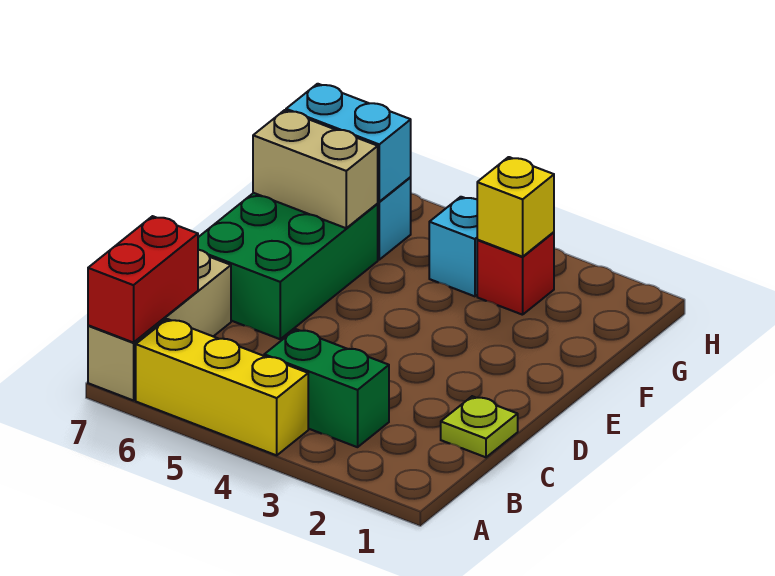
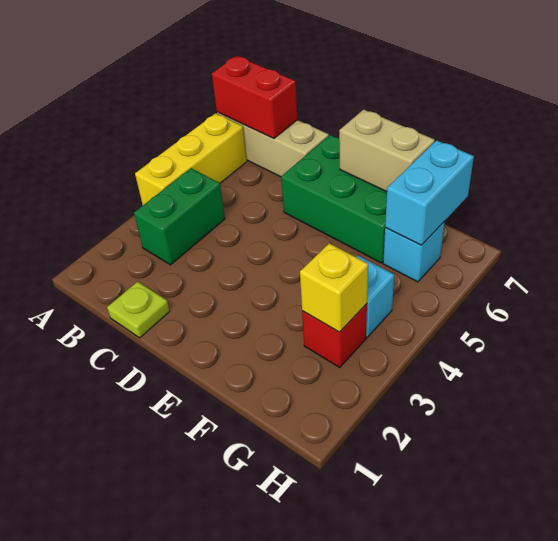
tan 1x2 brick [253,110,378,228] -> tan 1x2 brick turned to [339,110,435,192]

